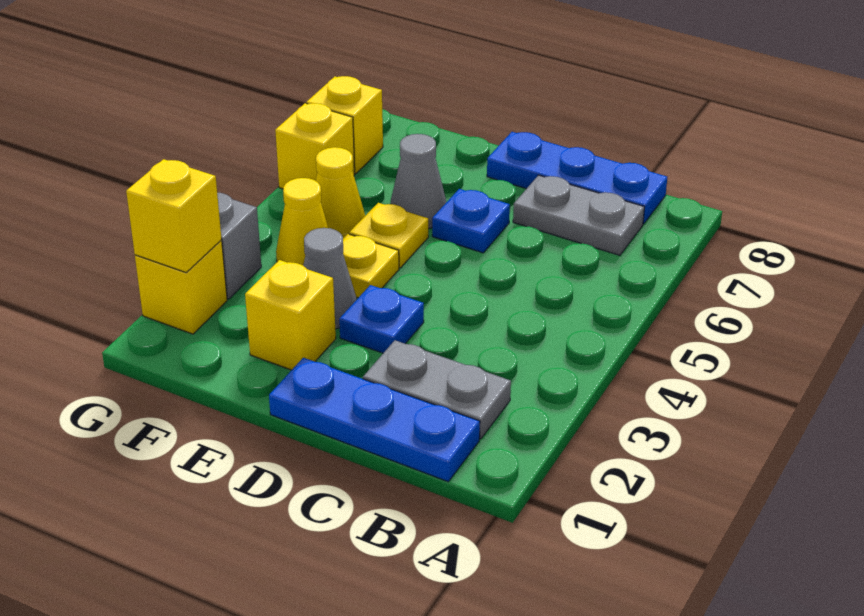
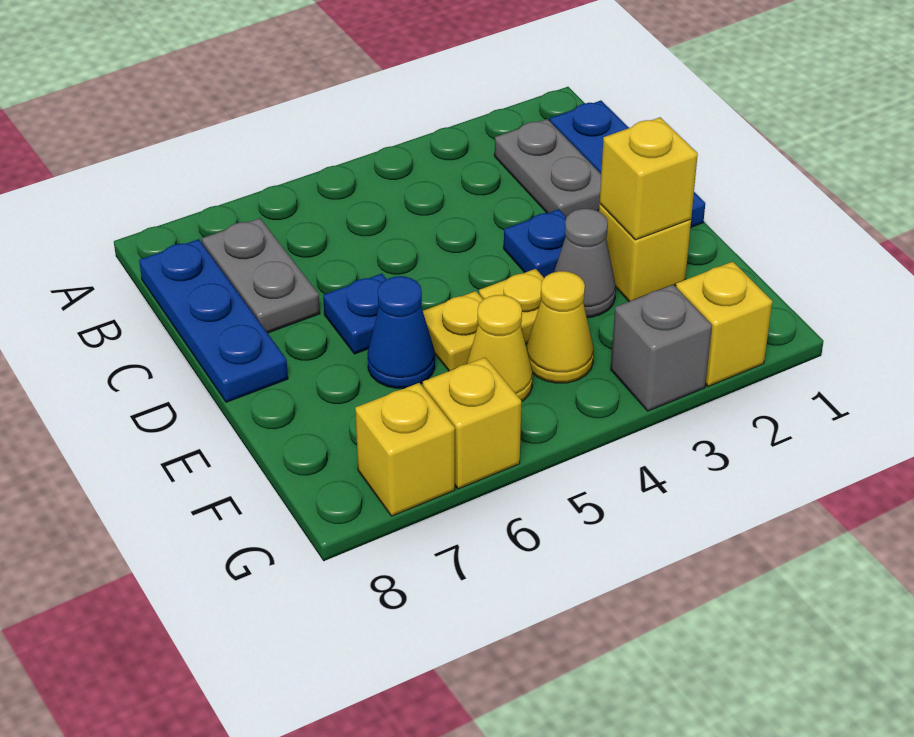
grey 1x1 cone [390,134,446,229] -> blue 1x1 cone [368,276,435,388]
yellow 1x1 brick [126,159,222,272] -> yellow 1x1 brick moved to [600,117,698,240]

